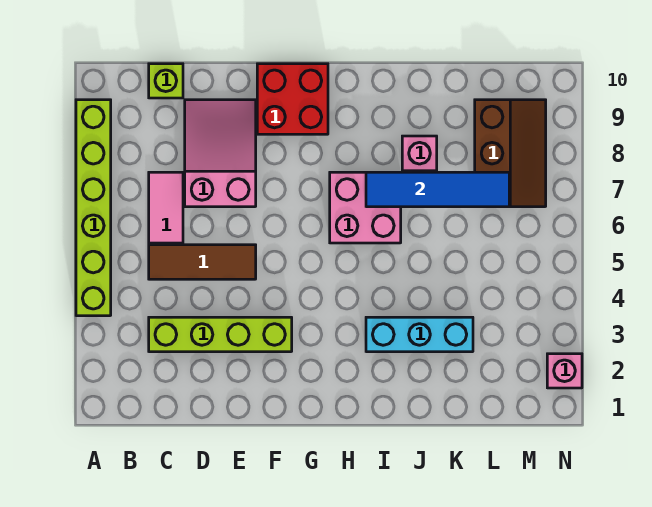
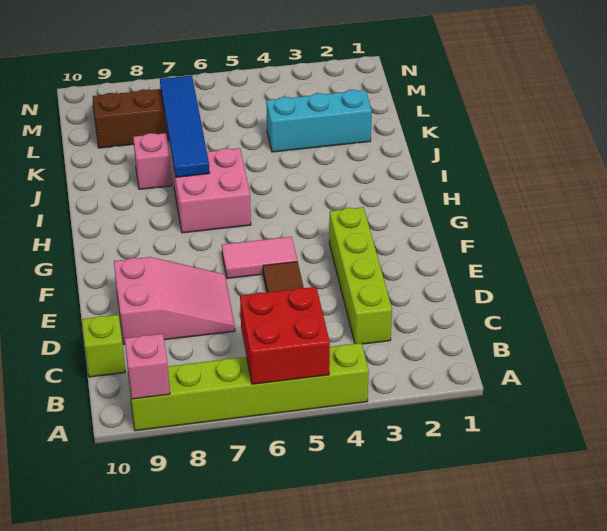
pink 1x2 tile [149,172,183,243] -> pink 1x2 tile moved to [222,237,297,279]
pink 2x3 slope [185,100,256,207] -> pink 2x3 slope turned to [114,257,235,344]
red 2x2 brick [257,64,328,134] -> red 2x2 brick moved to [240,287,330,384]
cyan 1x3 brick [366,317,473,352] -> cyan 1x3 brick turned to [266,90,372,152]
pink 1x1 brick [547,354,582,388] -> pink 1x1 brick moved to [125,334,170,399]

